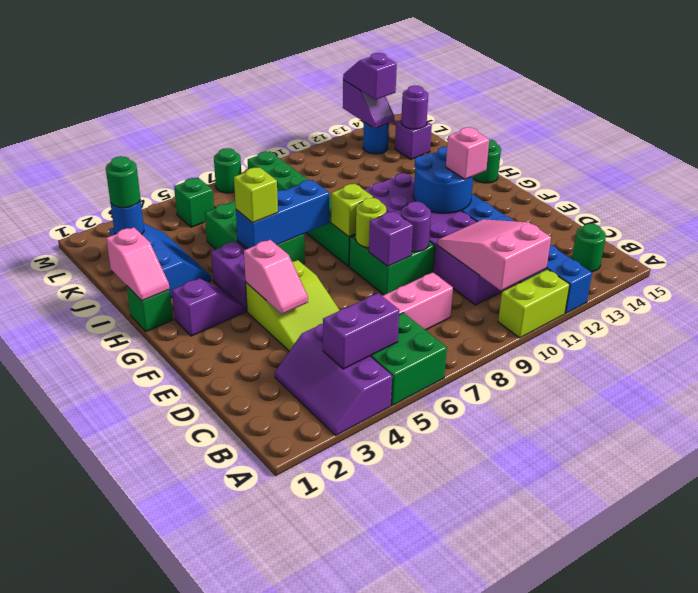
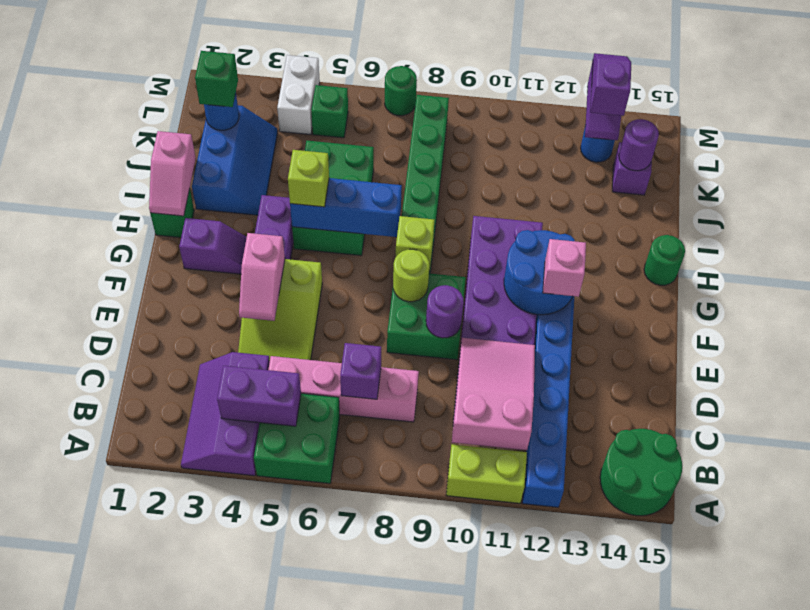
green 1x1 round brick [572,223,606,272] -> green 2x2 round brick [600,429,682,516]
purple 1x1 brick [369,211,413,266] -> purple 1x1 brick moved to [340,343,381,399]
green 1x1 round brick [106,156,140,208] -> green 1x1 brick [195,51,238,107]
none -> white 1x2 brick [277,55,320,135]

